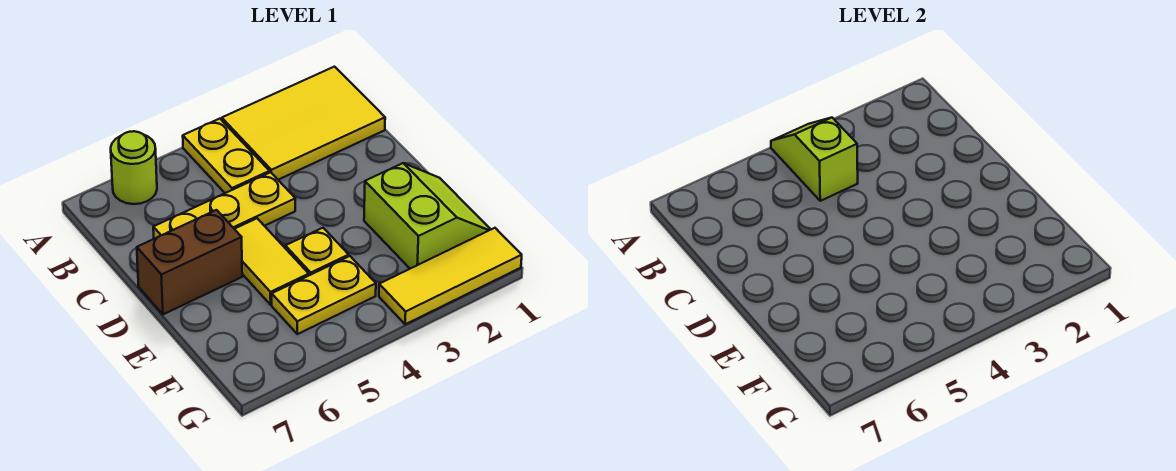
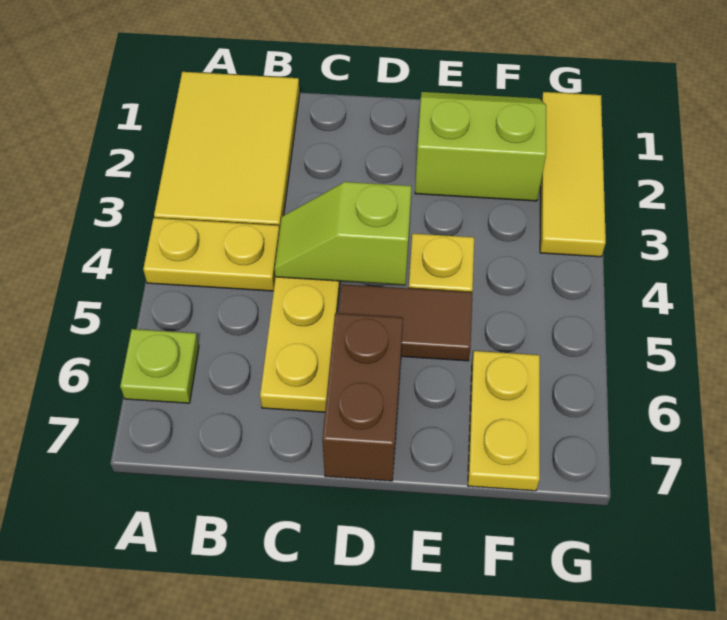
lime 1x2 slope [771,118,858,201] -> lime 1x2 slope moved to [275,182,412,285]
lime 1x1 round brick [111,131,157,204] -> lime 1x1 plate [120,329,199,403]
yellow 1x2 tile [235,218,309,305] -> brown 1x2 tile [339,284,472,361]
yellow 1x2 plate [272,256,376,334] -> yellow 1x2 plate moved to [468,351,540,491]

